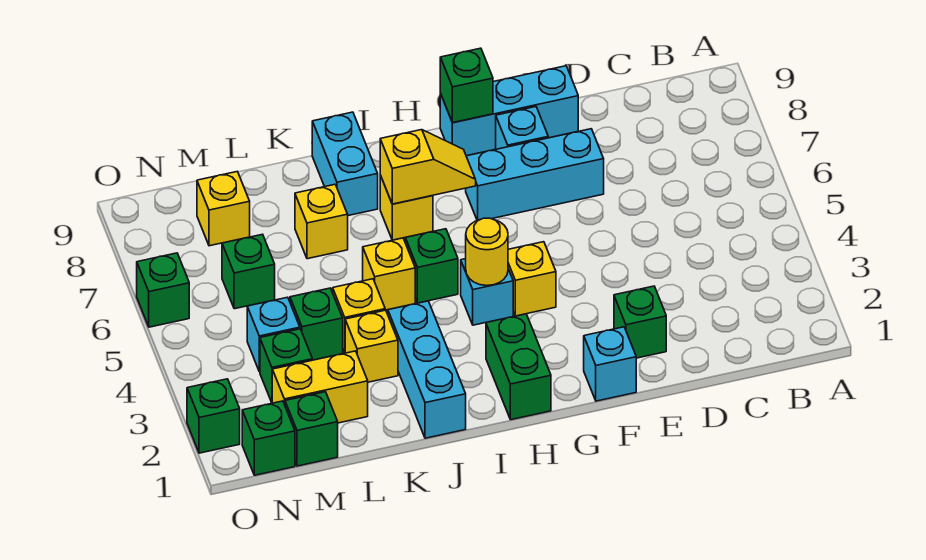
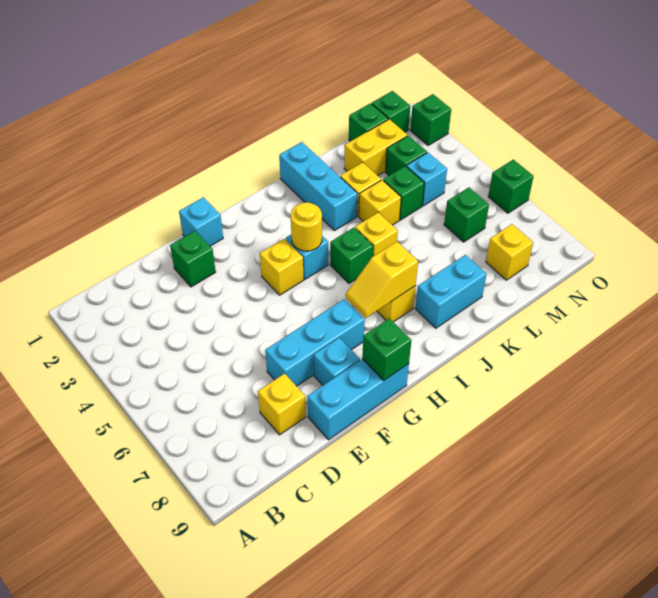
green 1x2 brick [486,314,551,420] -> none
cyan 1x2 brick [312,112,378,216] -> cyan 1x2 brick turned to [415,255,486,328]
yellow 1x1 brick [295,185,348,259] -> yellow 1x1 brick moved to [258,374,306,435]

